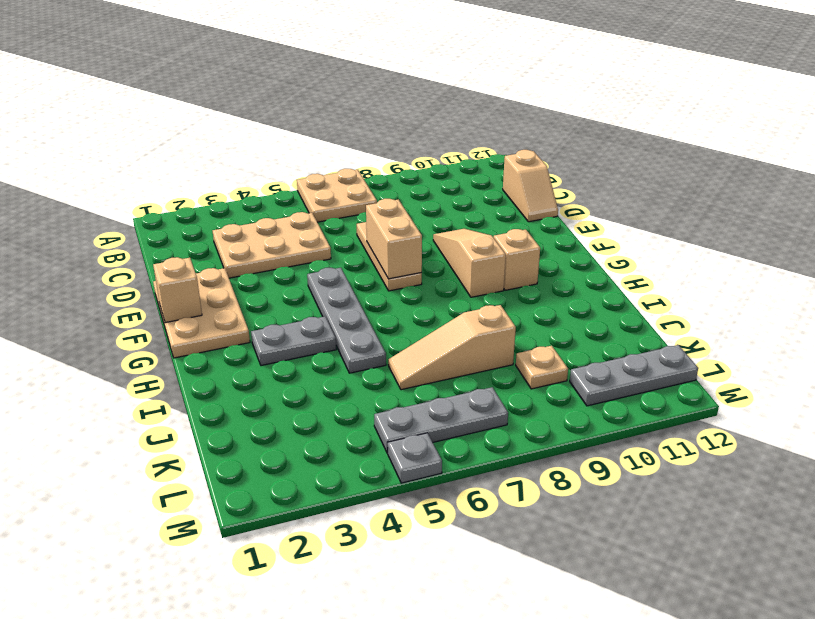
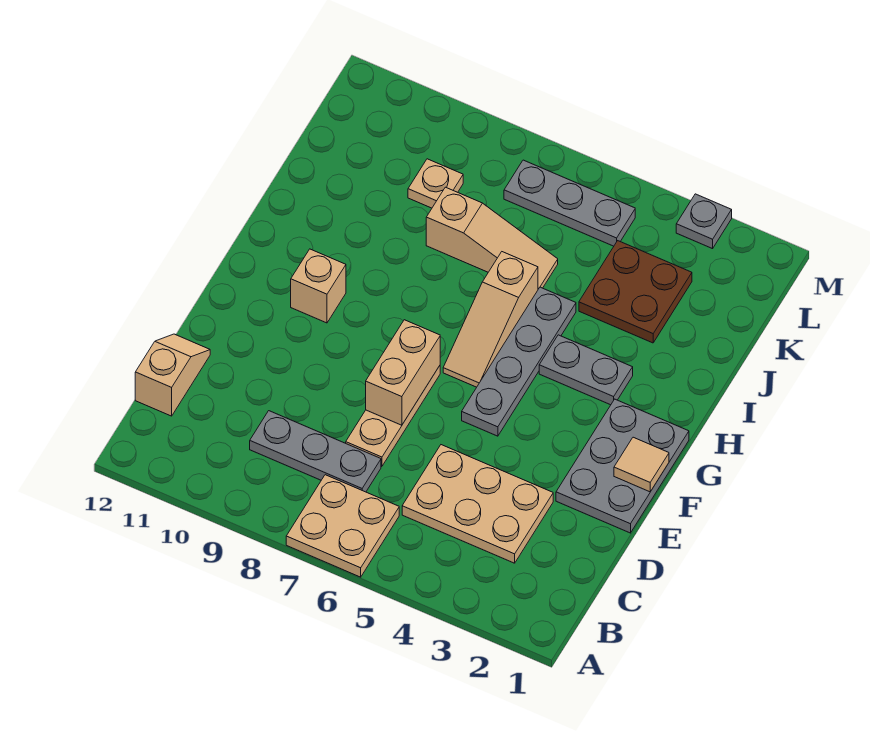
tan 2x3 plate [153,268,250,358] -> grey 2x3 plate [556,399,689,533]
tan 1x3 slope [433,229,506,297] -> tan 1x3 slope moved to [443,252,538,387]
tan 1x1 brick [153,257,202,323] -> tan 1x1 tile [614,437,669,492]
none -> brown 2x2 plate [579,241,692,343]
grey 1x3 plate [570,345,698,406] -> grey 1x3 plate moved to [250,411,381,492]
grey 1x1 plate [388,433,442,483] -> grey 1x1 plate moved to [676,194,732,249]

